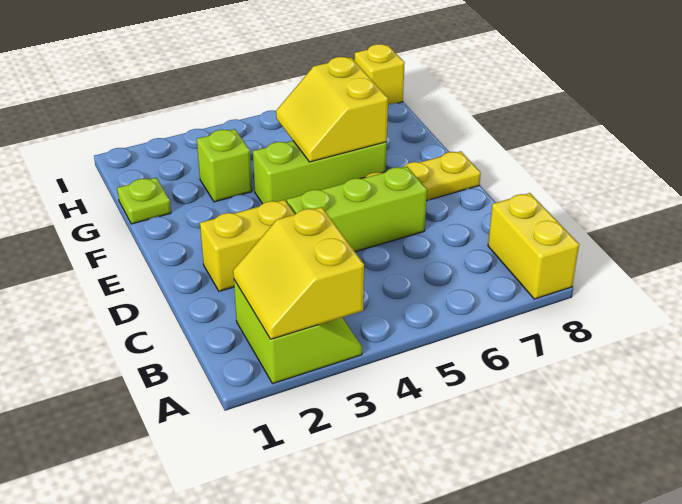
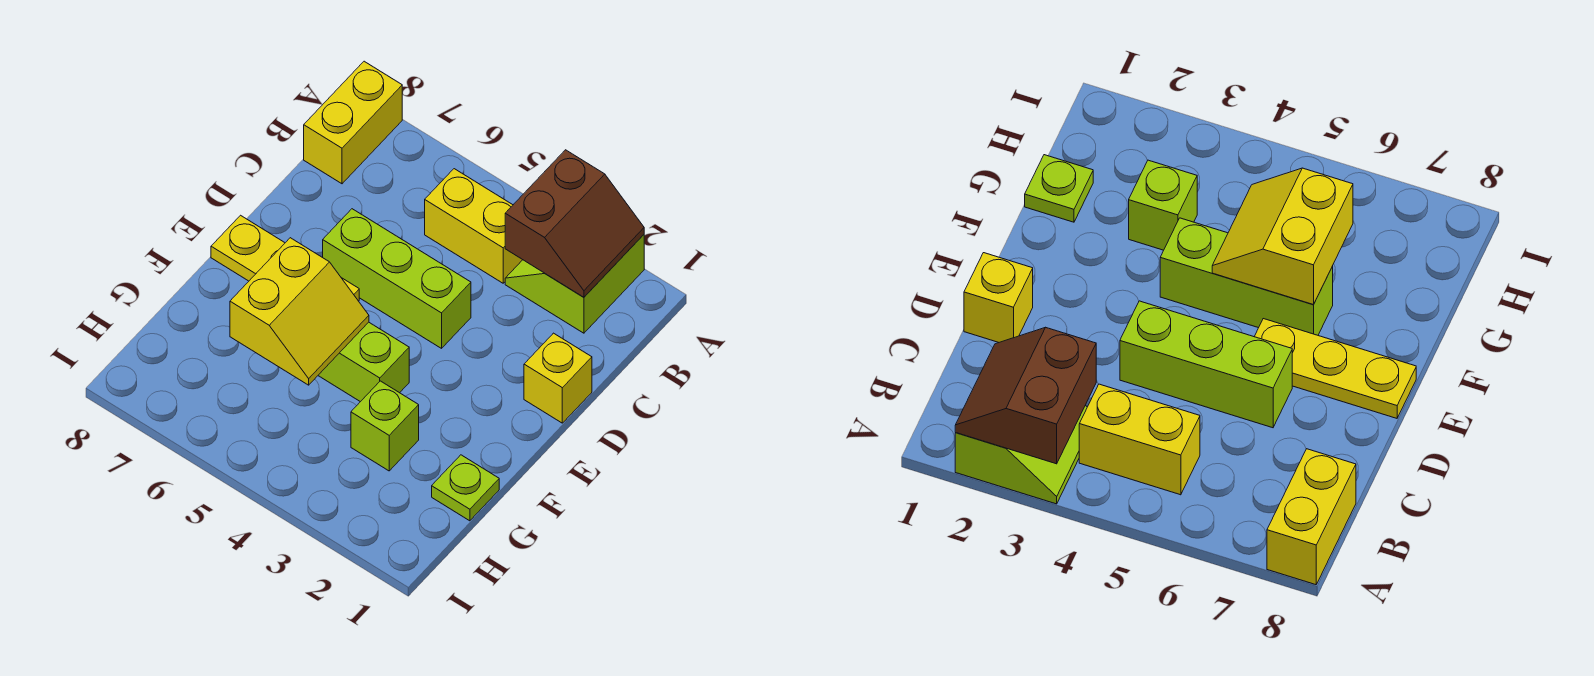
yellow 2x2 slope [233,207,364,339] -> brown 2x2 slope [505,150,644,297]
yellow 1x2 brick [200,200,295,291] -> yellow 1x2 brick moved to [425,169,522,283]
yellow 1x1 brick [354,44,405,105] -> yellow 1x1 brick moved to [524,333,592,423]

